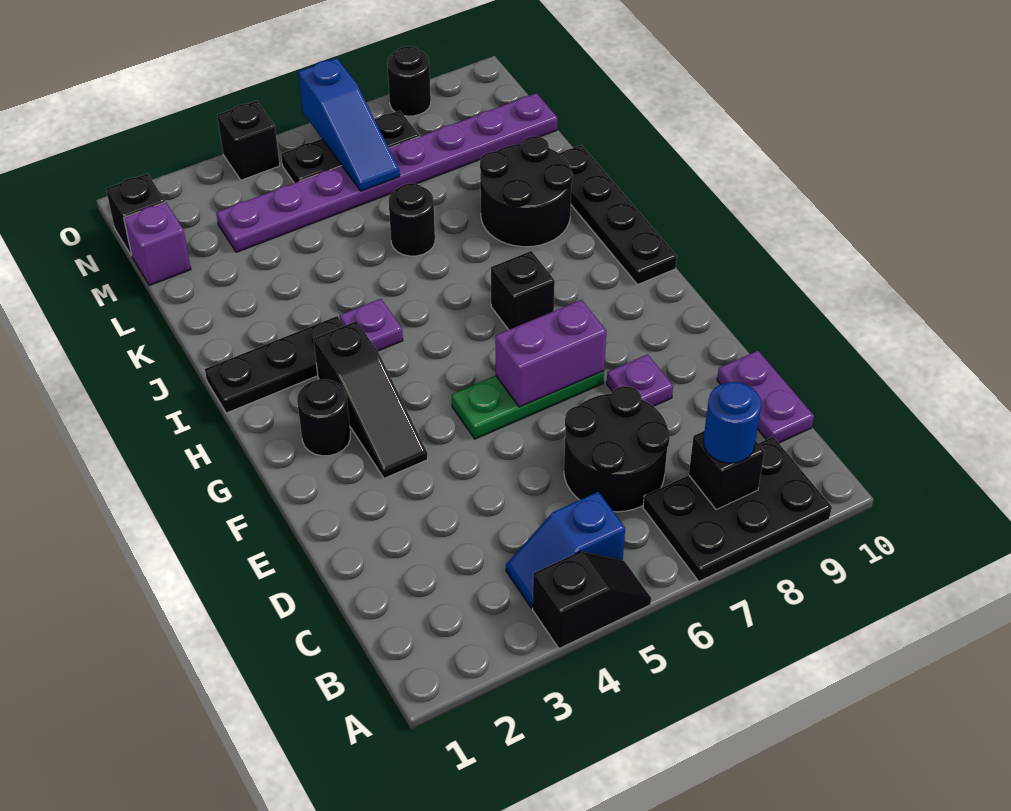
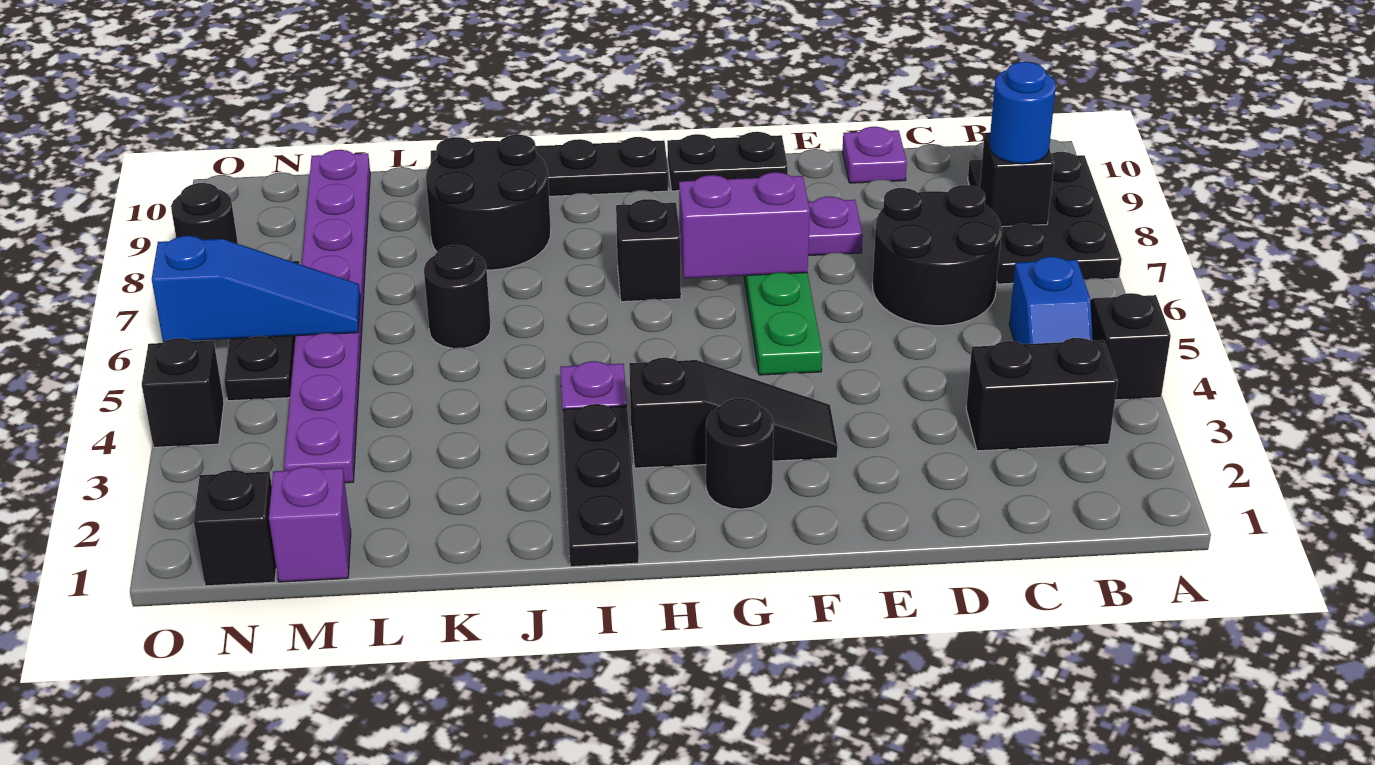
none -> black 1x2 brick [966,338,1118,451]
purple 1x2 plate [717,351,814,443] -> purple 1x1 plate [843,127,907,183]
purple 1x2 brick [495,300,606,407] -> purple 1x2 brick turned to [679,172,810,278]
none -> black 1x2 plate [667,132,788,191]

